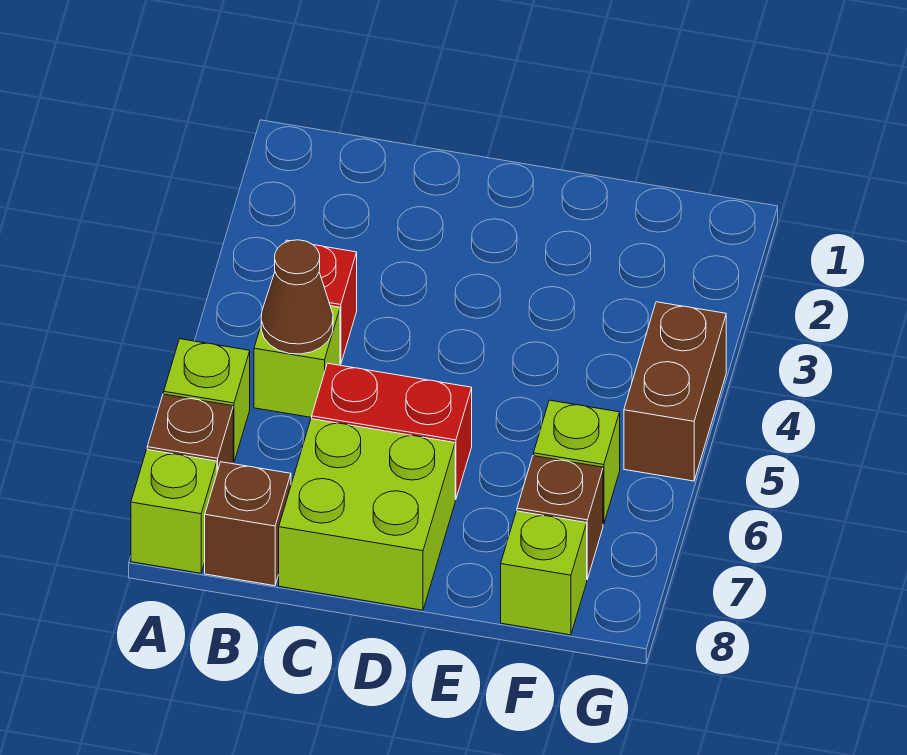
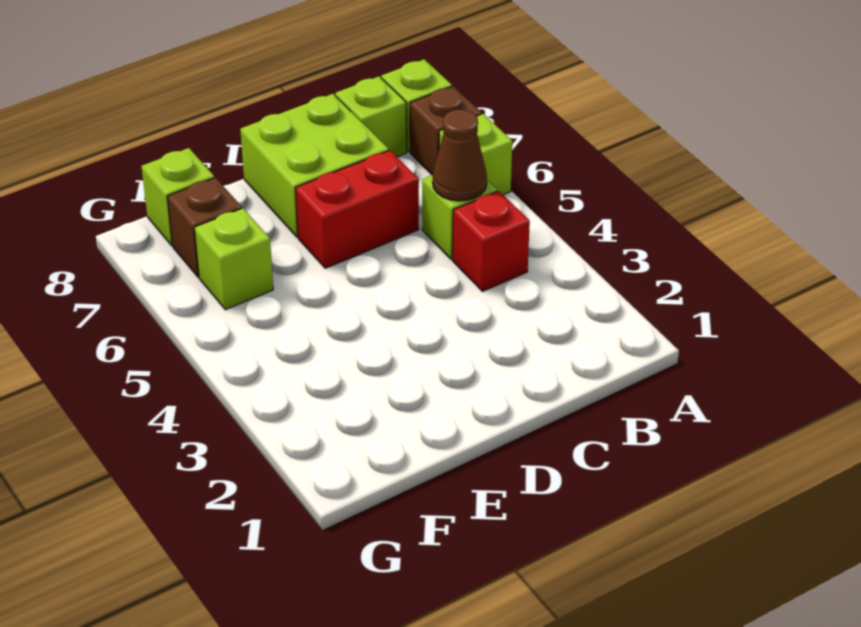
brown 1x1 brick [205,462,291,586] -> lime 1x1 brick [335,77,407,157]
brown 1x2 brick [624,302,726,481] -> none

